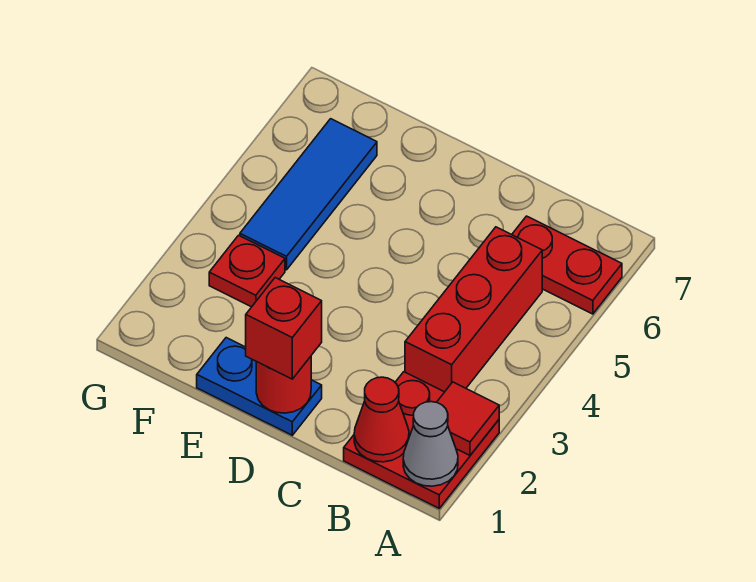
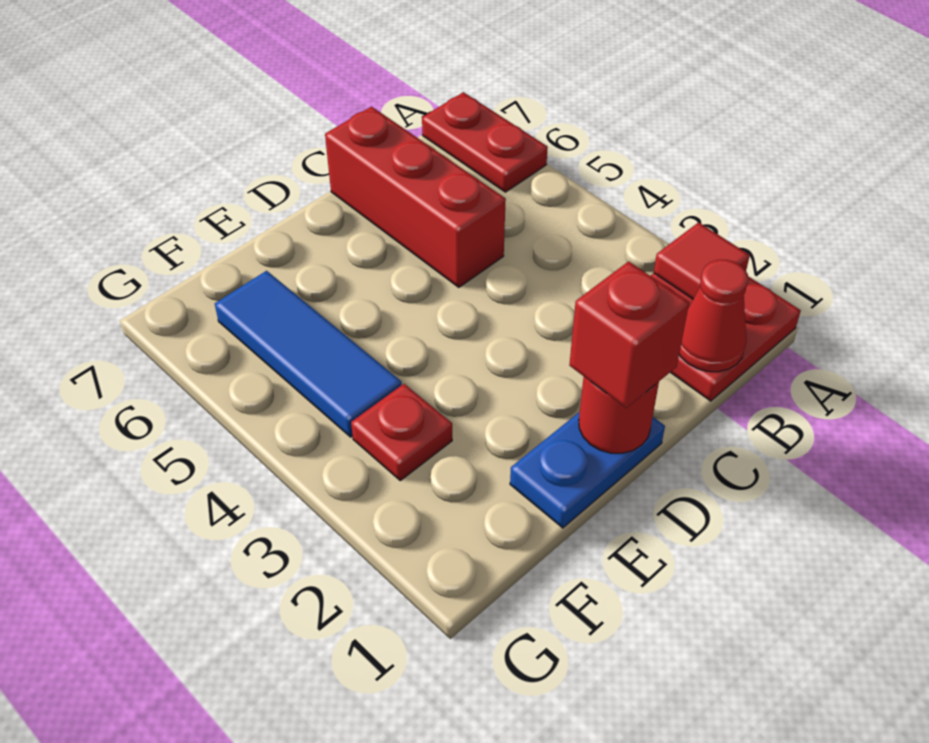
grey 1x1 cone [403,402,458,486] -> none
red 1x2 plate [512,216,622,314] -> red 1x2 plate turned to [422,92,548,192]
red 1x3 brick [405,227,542,392] -> red 1x3 brick moved to [325,107,506,287]

